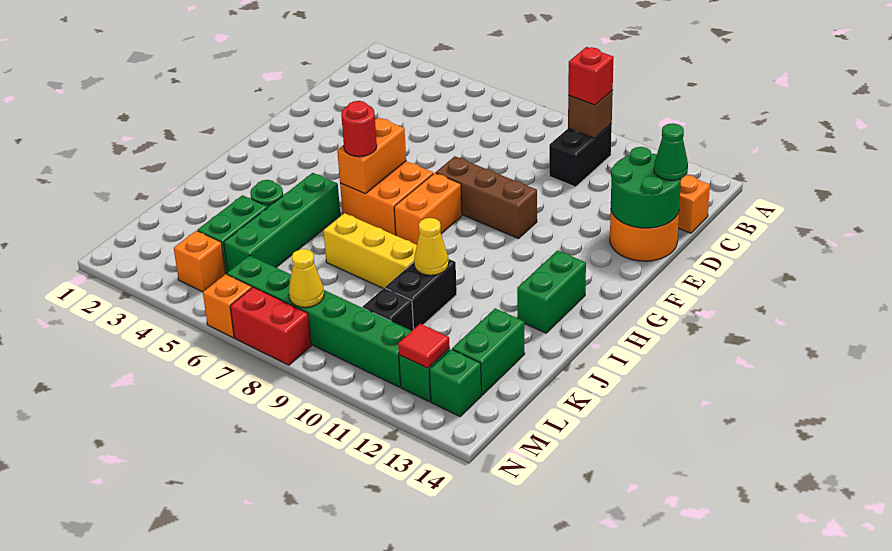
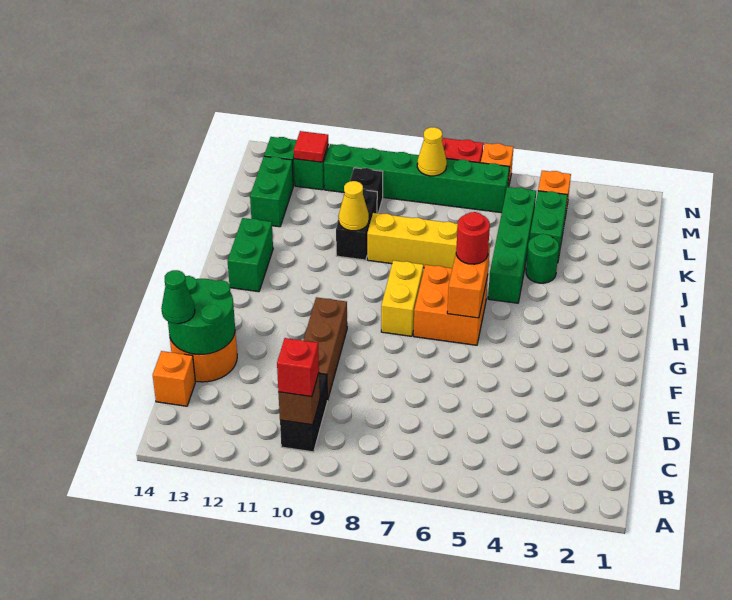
brown 1x3 brick [436,156,537,239] -> brown 1x3 brick turned to [303,297,347,400]
orange 1x2 brick [394,173,462,245] -> yellow 1x2 brick [381,260,423,336]

